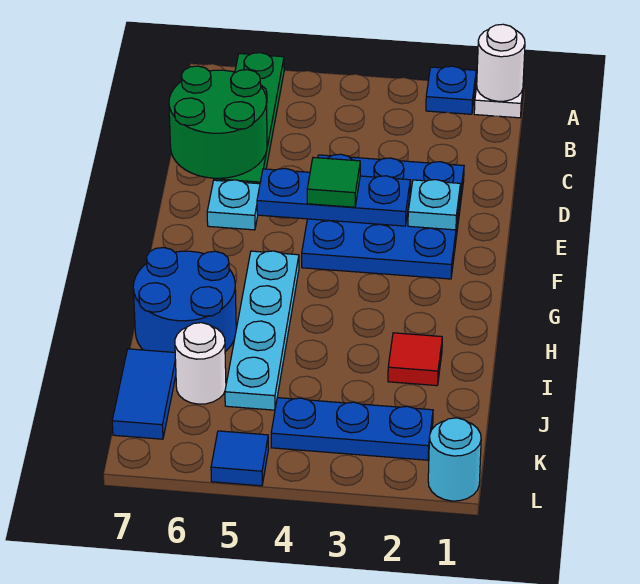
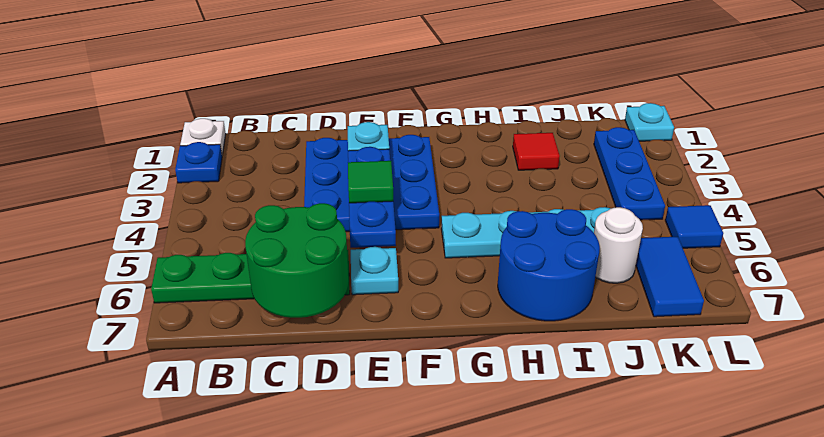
white 1x1 round brick [477,24,525,101] -> none
blue 1x2 tile [112,349,176,439] -> blue 1x2 tile turned to [636,237,704,317]
cyan 1x1 round brick [428,418,481,501] -> cyan 1x1 plate [625,103,674,141]

